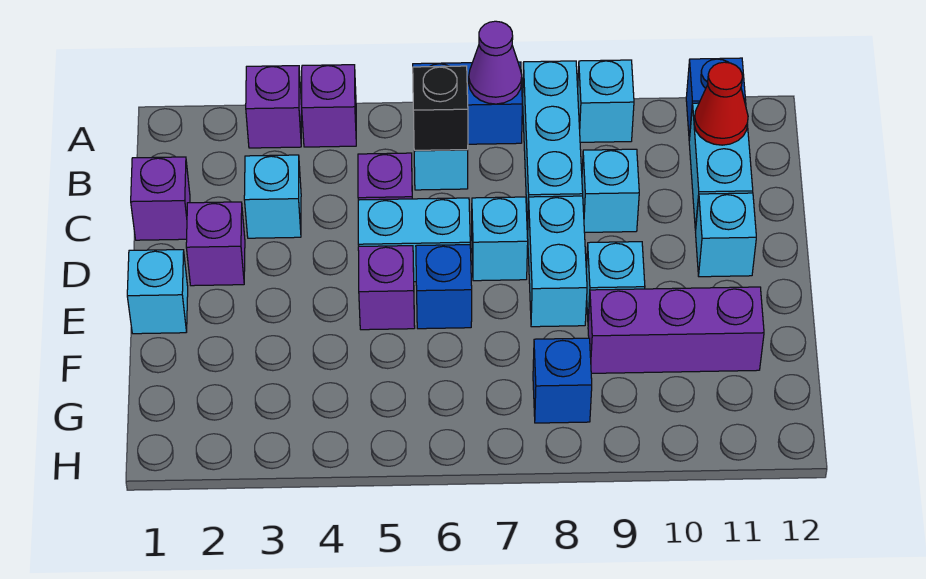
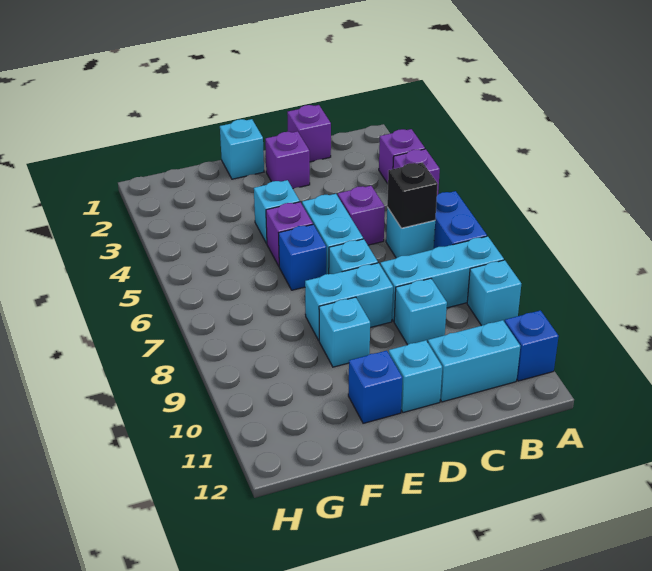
purple 1x1 cone [469,21,522,104] -> none
red 1x1 cone [694,62,748,145] -> none
cyan 1x1 brick [244,155,301,238] -> cyan 1x1 brick moved to [254,180,300,244]
purple 1x3 brick [588,287,764,373] -> none
blue 1x1 brick [533,338,592,423] -> blue 1x1 brick moved to [348,351,403,423]

